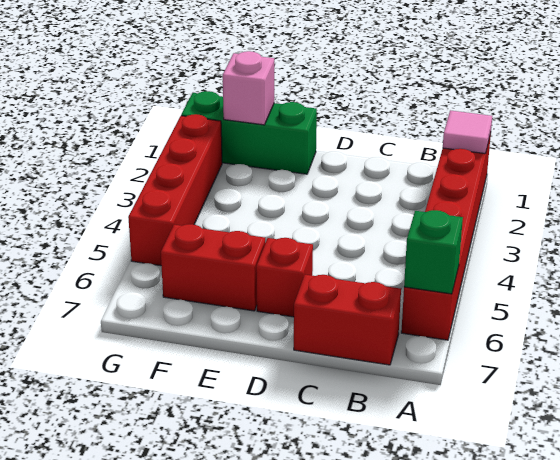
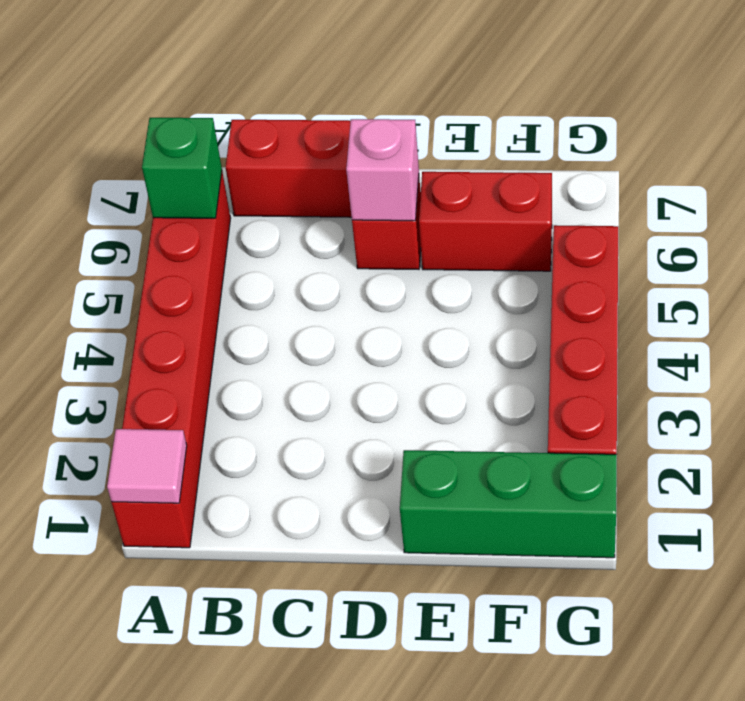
pink 1x1 brick [223,51,274,125] -> pink 1x1 brick moved to [346,119,419,221]

